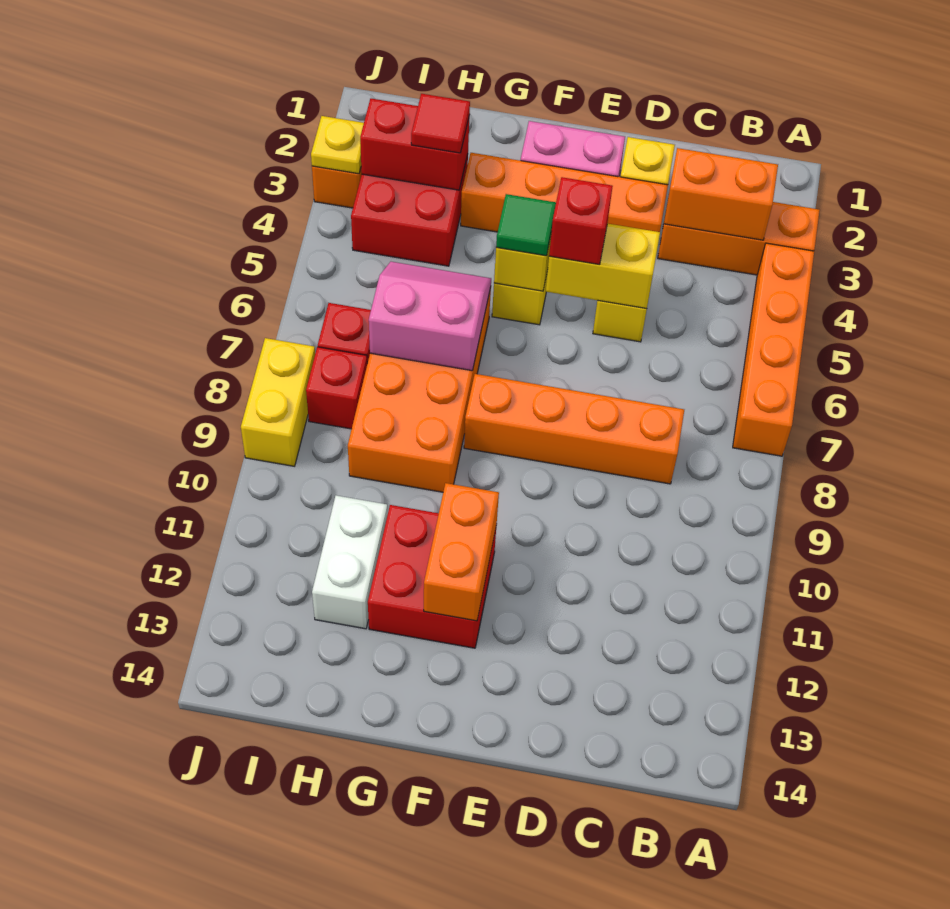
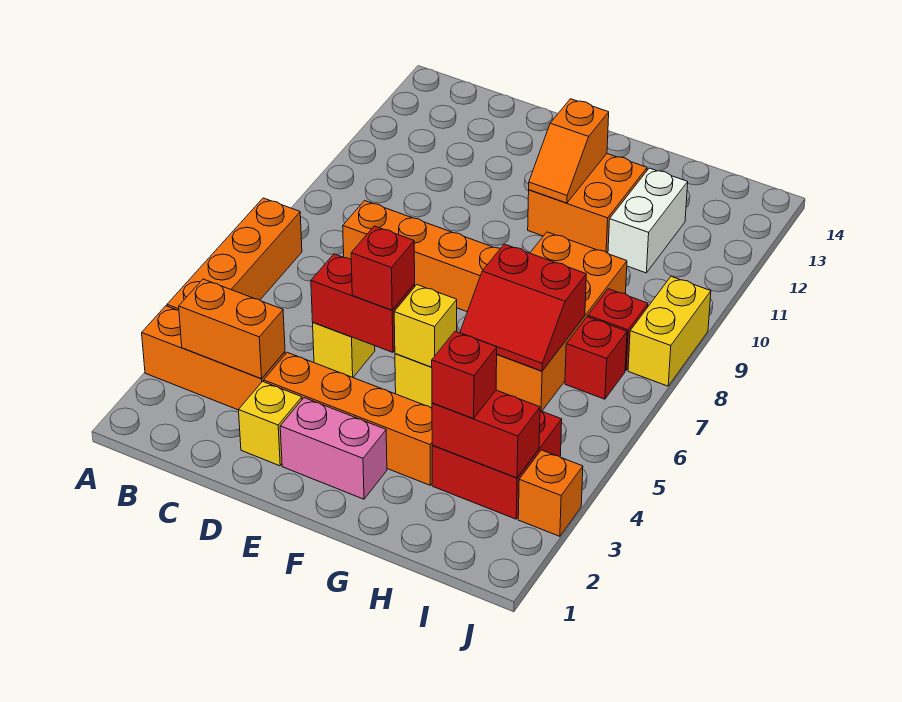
yellow 1x2 brick [546,224,660,309] -> red 1x2 brick [311,254,415,352]
green 1x1 tile [496,194,556,256] -> none
red 2x2 brick [368,505,496,648] -> orange 2x2 brick [528,154,647,253]
orange 1x2 brick [424,483,499,621] -> orange 1x2 slope [529,99,609,203]
pink 2x2 slope [369,262,491,371] -> red 2x2 slope [460,244,586,371]
red 1x1 tile [411,94,470,153] -> red 1x1 brick [432,331,497,419]
yellow 1x1 plate [311,116,364,174] -> none

